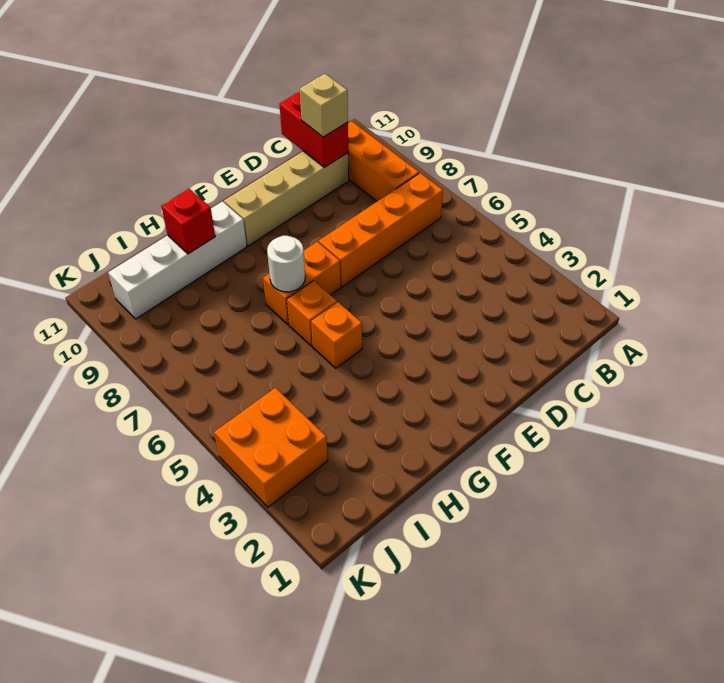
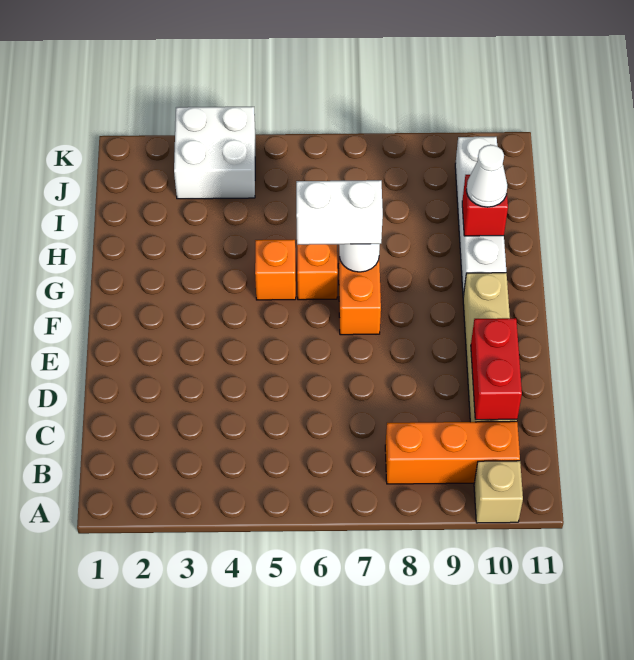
orange 1x4 brick [319,173,443,287] -> none
red 1x2 brick [279,92,348,167] -> red 1x2 brick turned to [471,318,522,420]
tan 1x1 brick [300,74,348,137] -> tan 1x1 brick moved to [474,461,523,523]
none -> white 1x2 brick [296,180,383,245]
none -> white 1x1 cone [466,145,508,207]
orange 2x2 brick [214,388,328,507] -> white 2x2 brick [174,107,255,199]

